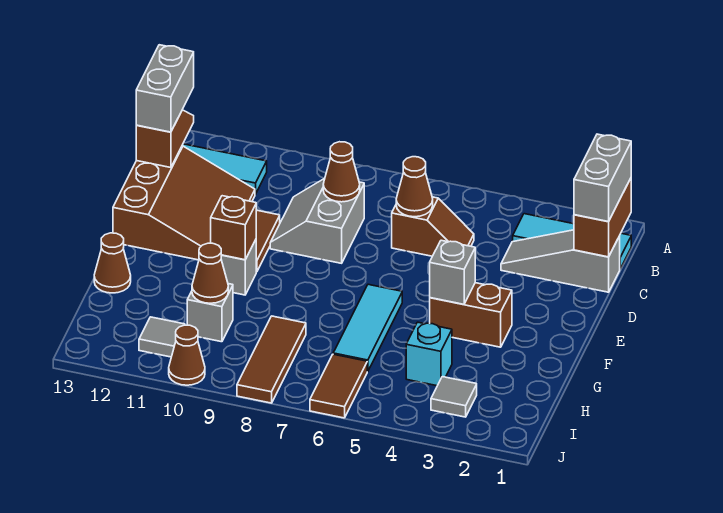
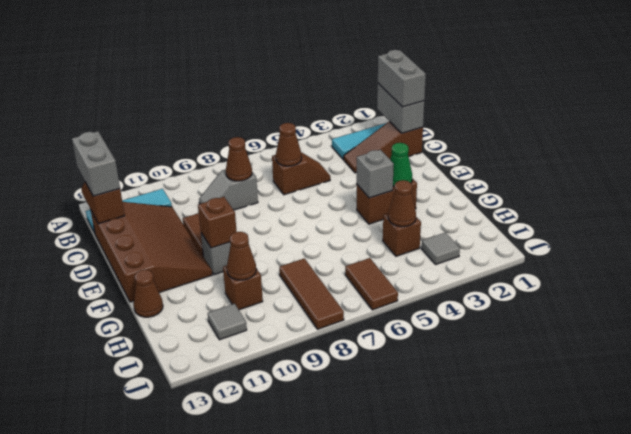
brown 1x2 brick [574,178,631,257] -> grey 1x2 brick [377,83,424,133]
grey 1x3 slope [501,230,620,292] -> brown 1x3 slope [344,121,423,173]
grey 2x2 slope [270,178,364,263] -> grey 1x2 slope [199,169,258,210]
brown 3x3 slope [113,146,255,260] -> brown 3x4 slope [91,202,212,302]
none -> green 1x1 cone [390,143,412,186]
cyan 1x3 tile [333,284,402,372] -> none
cyan 1x1 brick [406,322,452,386] -> brown 1x1 brick [383,213,421,256]
grey 1x1 brick [187,284,233,342] -> brown 1x1 brick [223,265,263,310]
brown 1x1 cone [169,325,205,385] -> brown 1x1 cone moved to [388,180,416,227]

